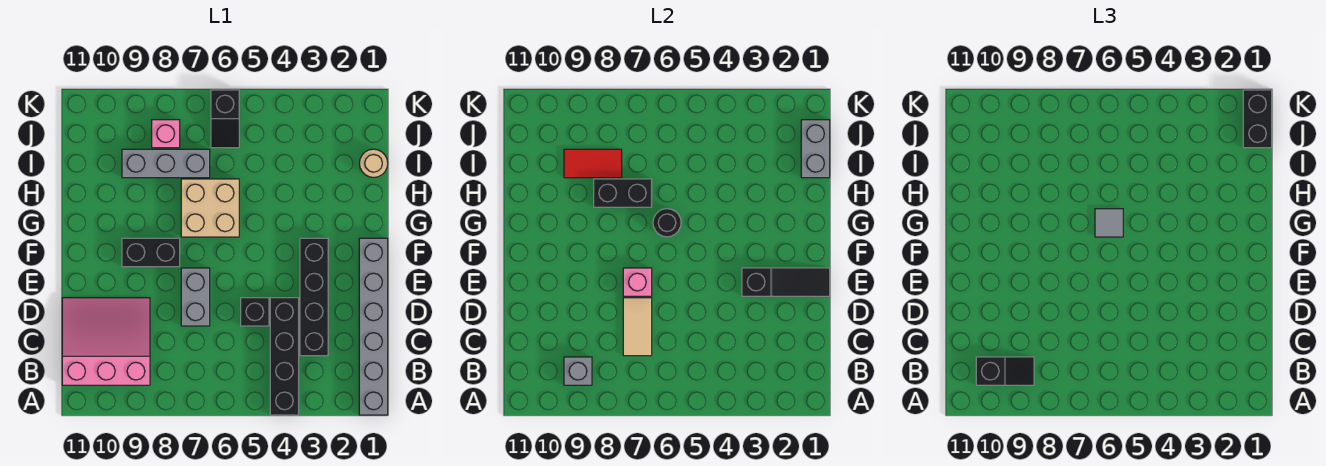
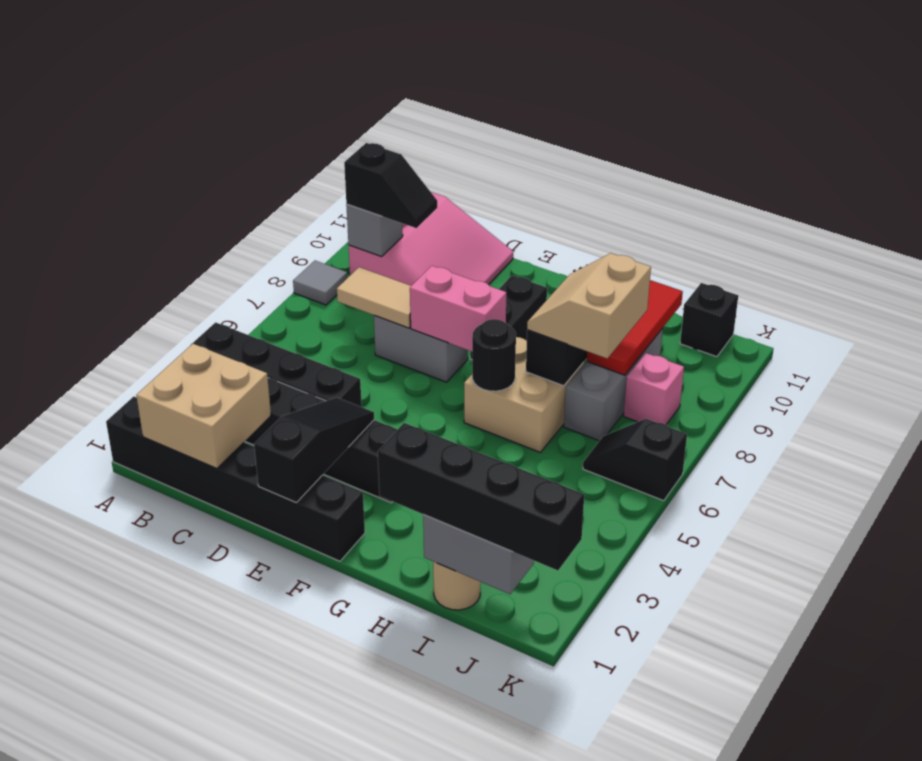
grey 1x6 brick [359,238,388,415] -> black 1x6 brick [106,397,365,561]
none -> tan 2x2 brick [136,344,271,468]
black 1x2 slope [976,357,1034,385] -> black 1x2 slope turned to [344,143,437,228]
black 1x1 brick [241,298,269,326] -> black 1x1 brick moved to [680,283,738,357]
black 1x3 slope [742,268,830,296] -> black 1x3 slope turned to [254,397,374,502]
pink 1x1 brick [623,268,652,296] -> pink 1x2 brick [410,266,506,352]
grey 1x1 tile [1095,209,1123,237] -> grey 1x1 tile moved to [293,261,347,305]
none -> tan 2x2 slope [527,253,651,358]
red 1x2 tile [564,149,622,178] -> red 1x3 tile [587,280,683,375]
black 1x2 brick [1243,90,1272,148] -> black 1x4 brick [378,423,584,570]

